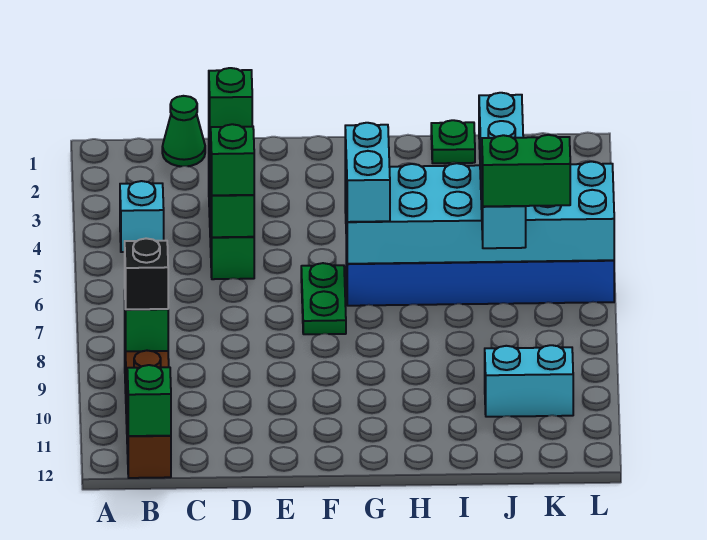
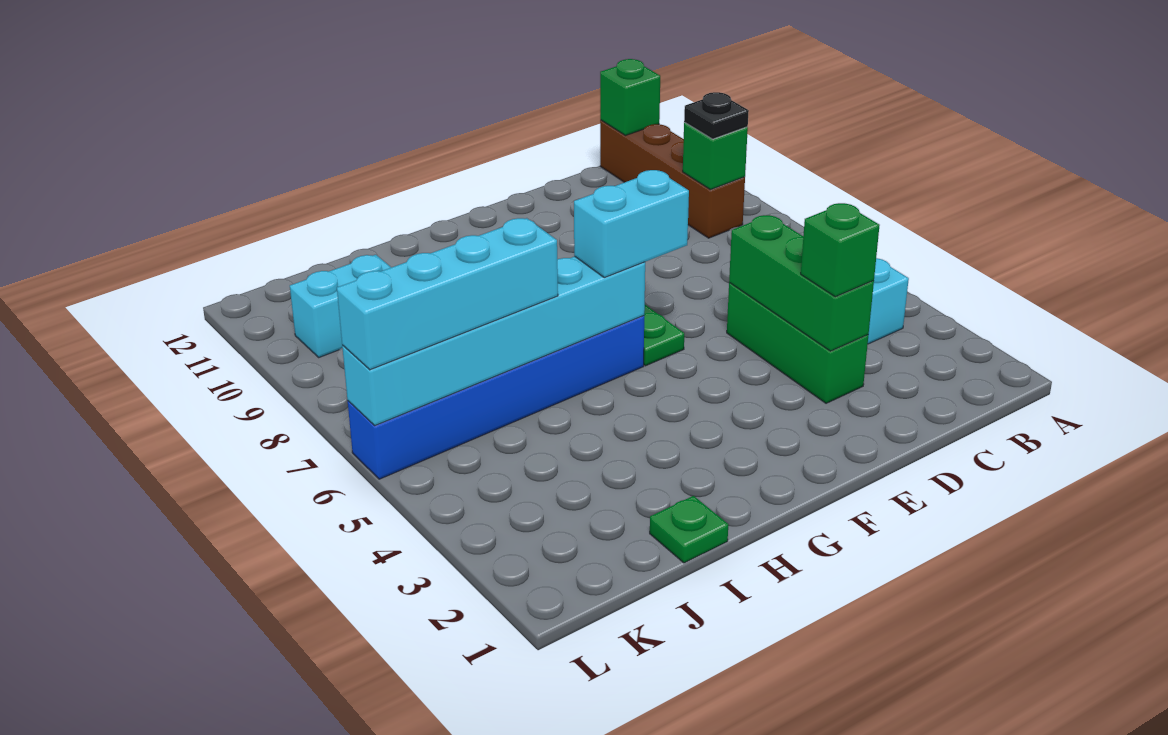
black 1x1 brick [125,238,168,309] -> black 1x1 plate [684,92,749,139]
green 1x1 cone [162,96,205,166] -> none
green 1x1 brick [211,124,254,195] -> none
cyan 2x6 brick [345,162,614,264] -> cyan 1x6 brick [342,256,645,425]
cyan 1x2 brick [345,123,390,222] -> cyan 1x2 brick turned to [574,170,689,278]
cyan 1x4 brick [479,93,526,248] -> cyan 1x4 brick turned to [337,218,558,370]
green 1x2 brick [482,135,570,206] -> none

